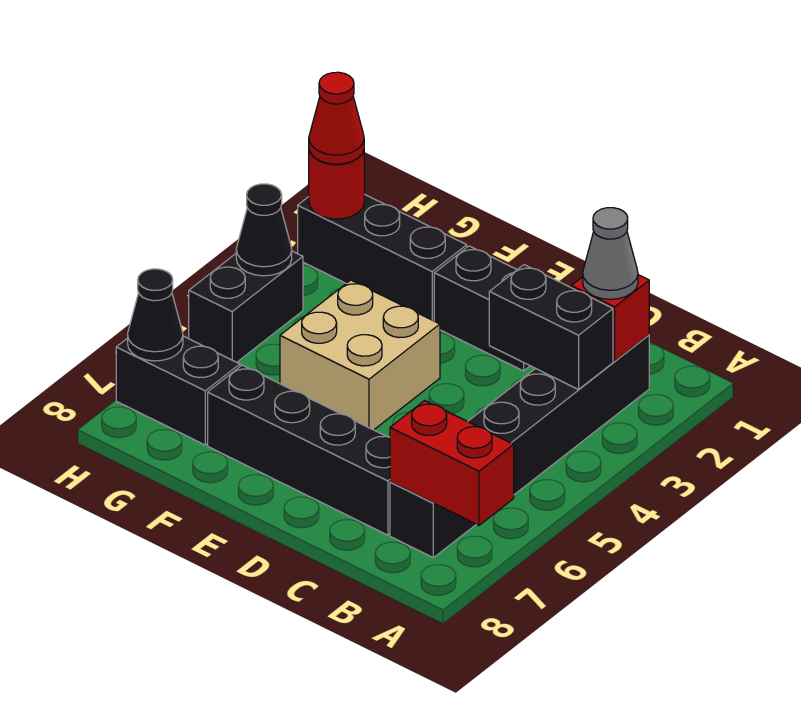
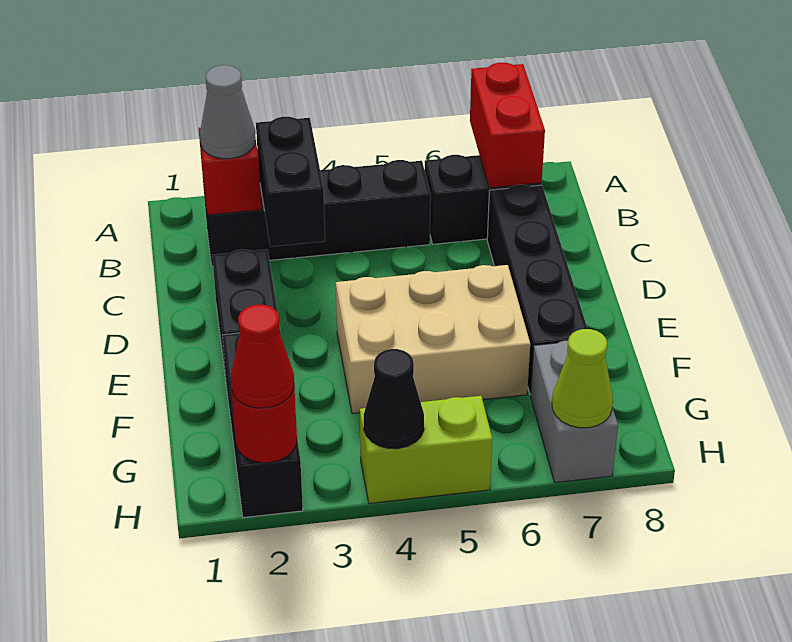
tan 2x2 brick [280,280,440,430] -> tan 2x3 brick [336,265,530,414]
black 1x2 brick [116,336,240,445] -> grey 1x2 brick [531,341,618,483]
black 1x2 brick [189,251,303,362] -> lime 1x2 brick [360,396,492,503]
black 1x1 cone [128,269,183,361] -> lime 1x1 cone [552,329,613,428]

